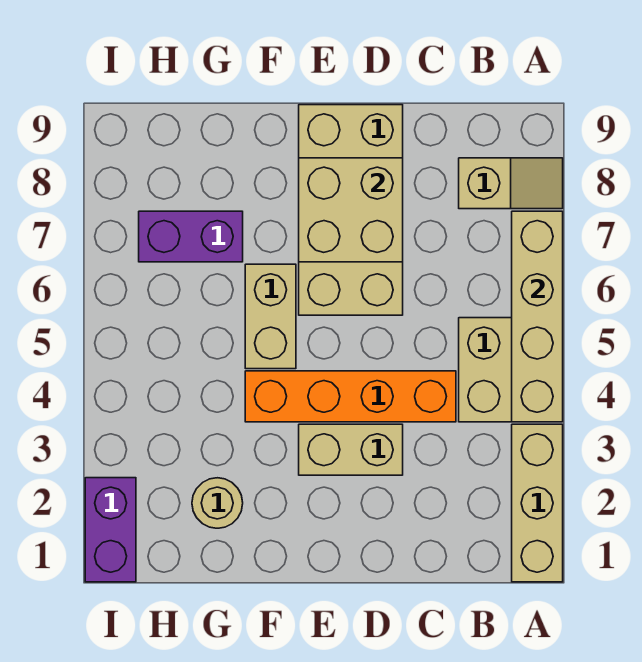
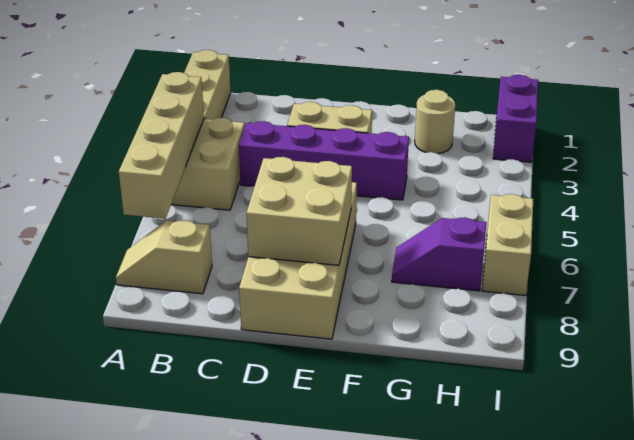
orange 1x4 brick [245,371,456,422] -> purple 1x4 brick [239,121,409,200]
tan 1x2 brick [245,264,296,369] -> tan 1x2 brick moved to [482,194,533,296]
purple 1x2 brick [139,211,243,262] -> purple 1x2 slope [392,217,486,291]

